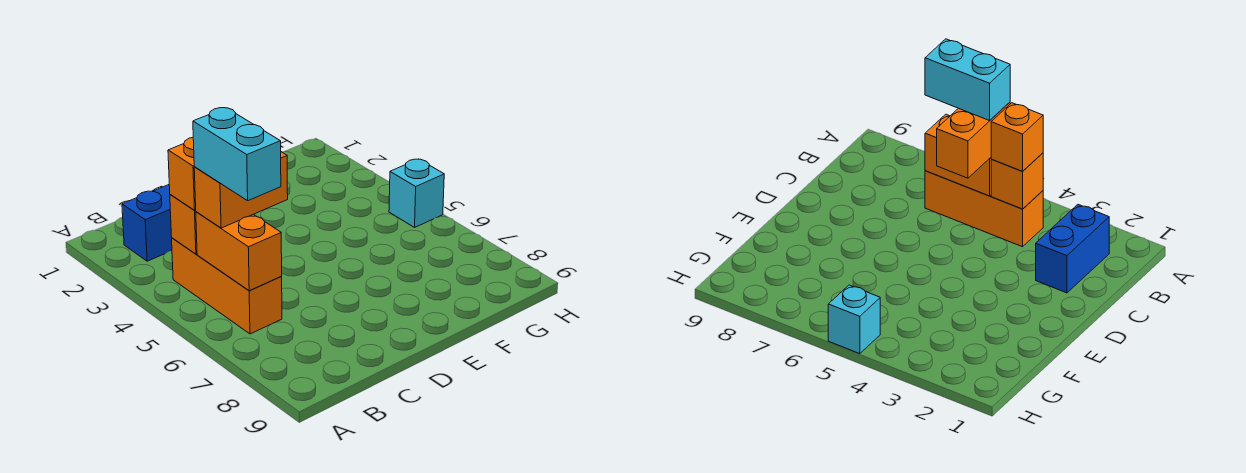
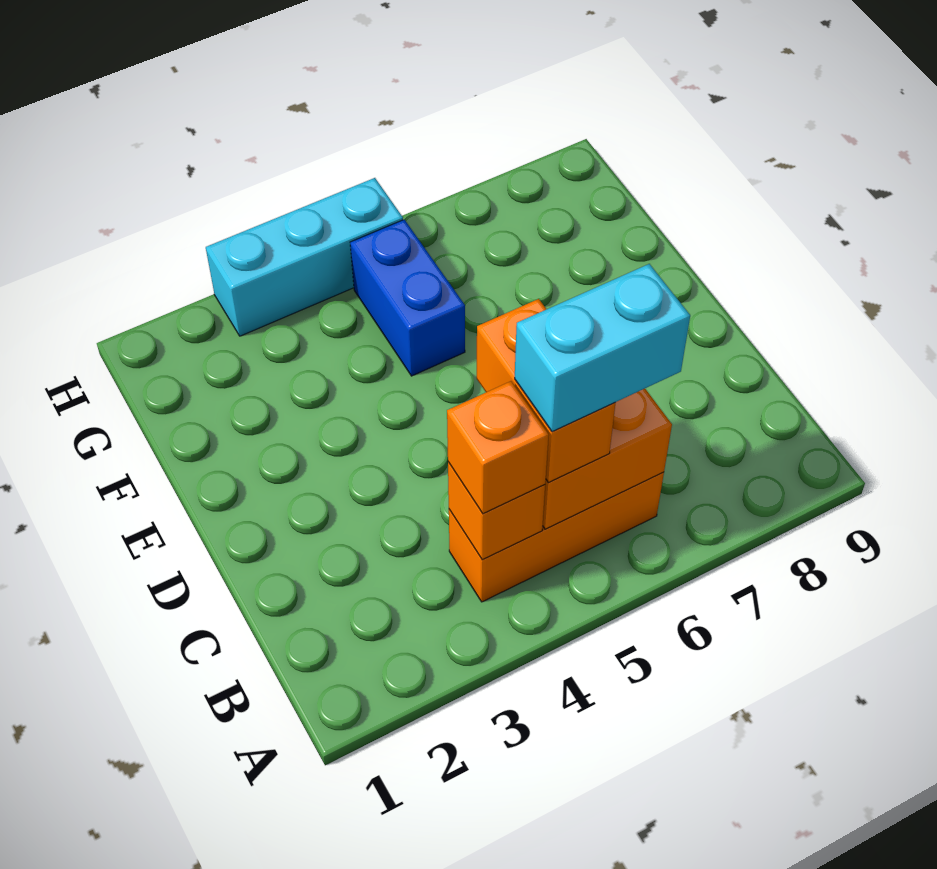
blue 1x2 brick [122,185,172,261] -> blue 1x2 brick moved to [350,220,465,376]
cyan 1x1 brick [389,159,444,227] -> cyan 1x3 brick [206,178,403,336]

